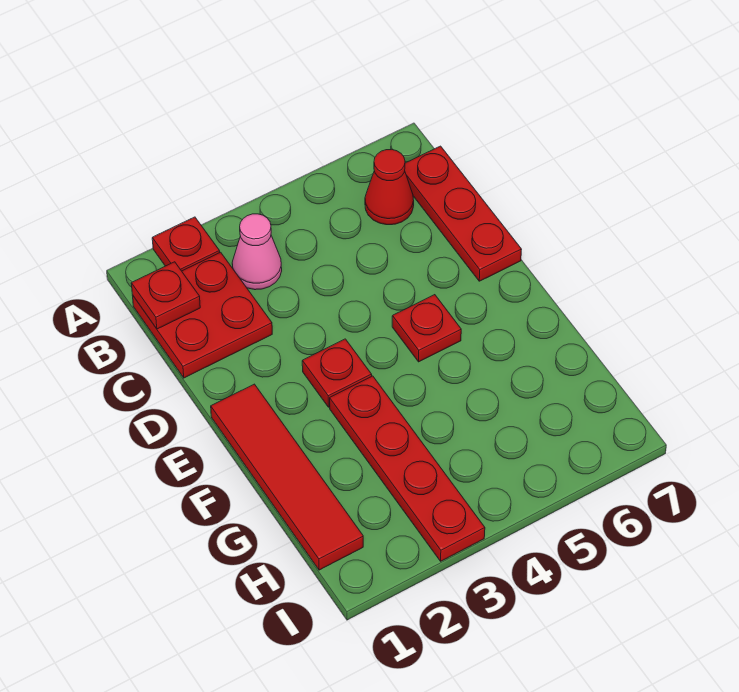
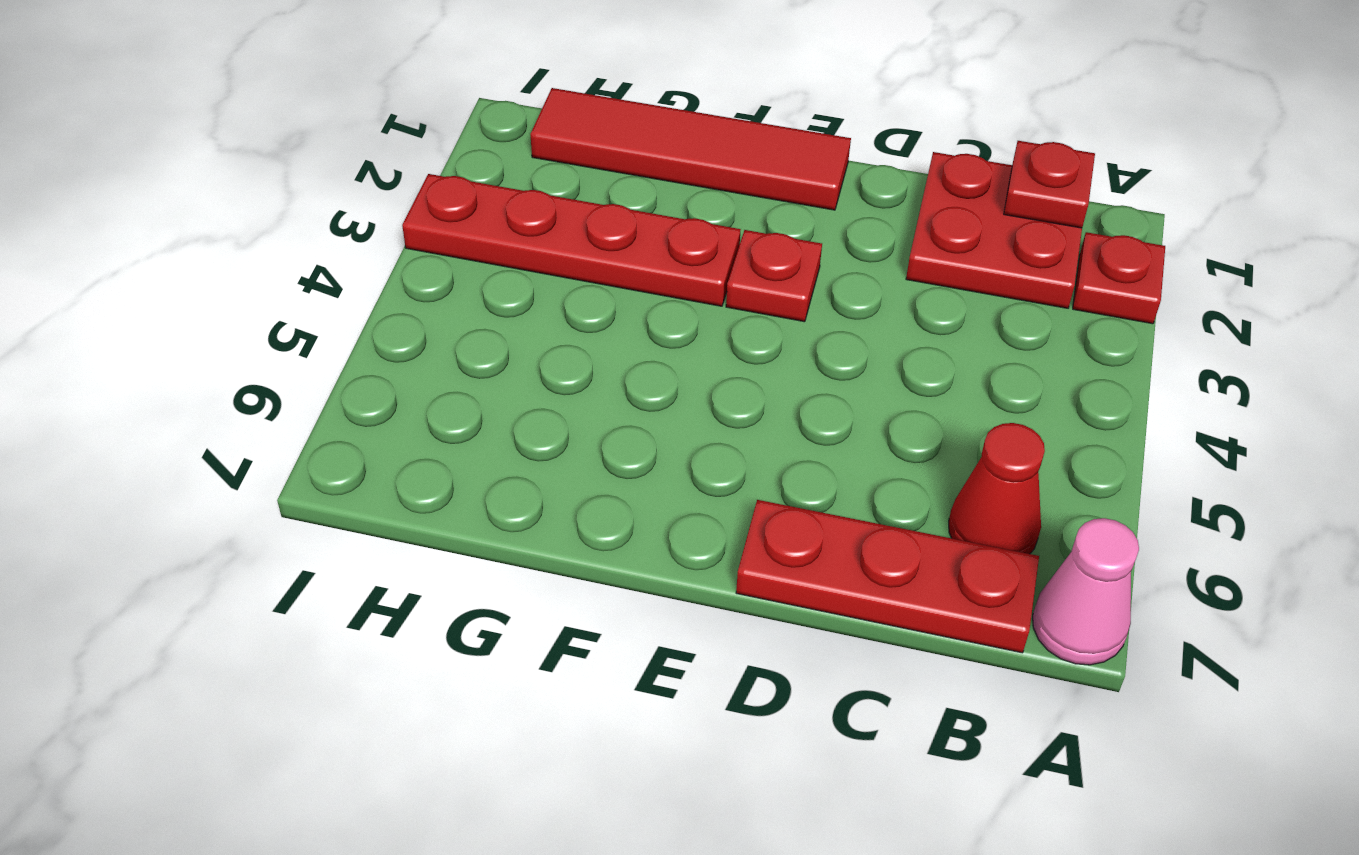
pink 1x1 cone [232,214,282,290] -> pink 1x1 cone moved to [1033,518,1139,665]
red 1x1 plate [392,295,461,362] -> none

